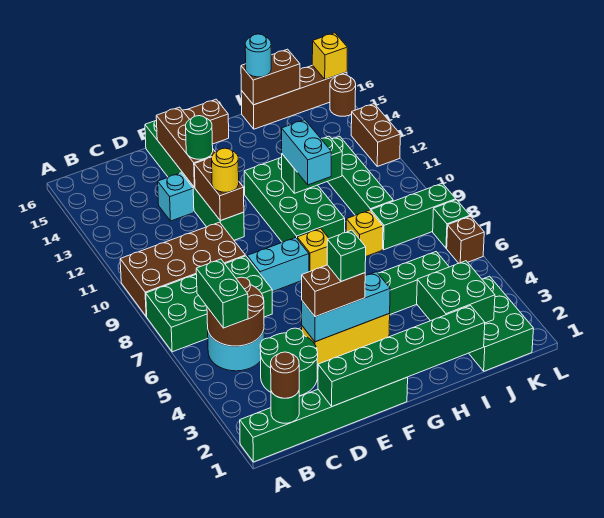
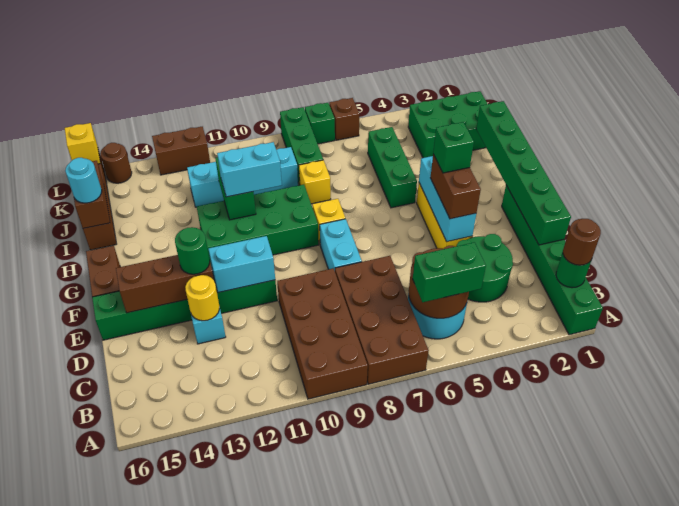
green 2x4 brick [146,256,272,352] -> brown 2x4 brick [335,256,429,384]
brown 1x2 brick [194,157,244,221] -> cyan 1x2 brick [209,236,275,293]
yellow 1x1 round brick [212,148,239,192] -> yellow 1x1 round brick moved to [185,275,219,321]
green 2x2 brick [417,261,495,323] -> none
green 1x4 brick [328,136,393,215] -> cyan 1x4 brick [187,147,298,207]

